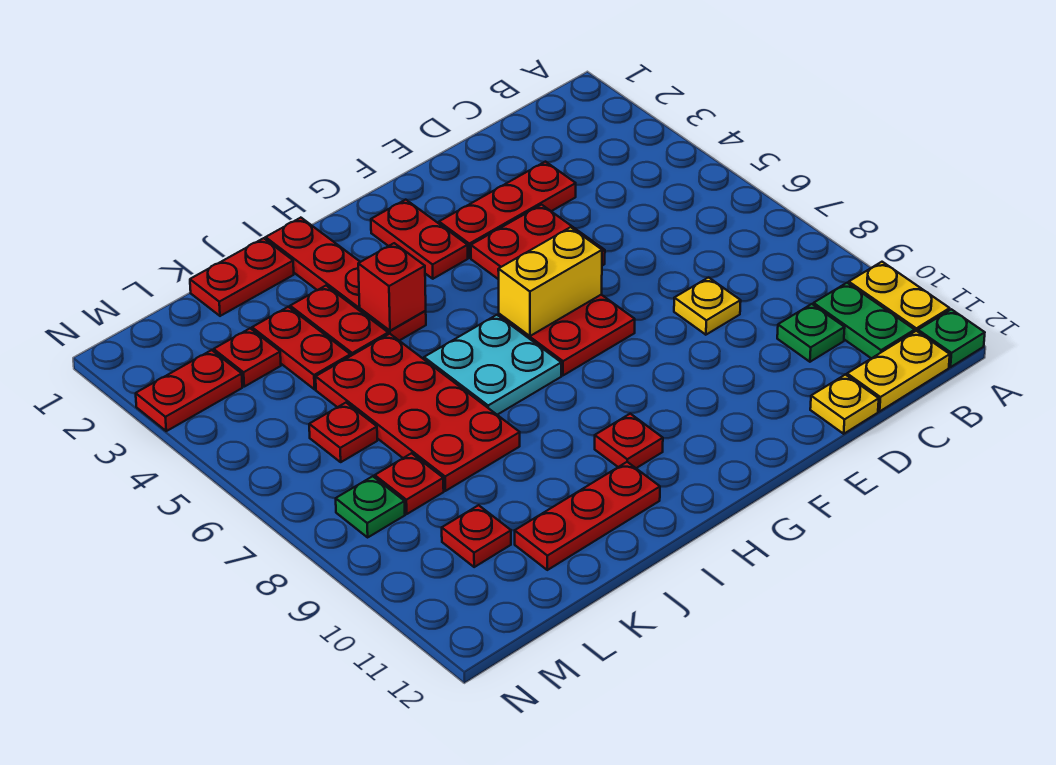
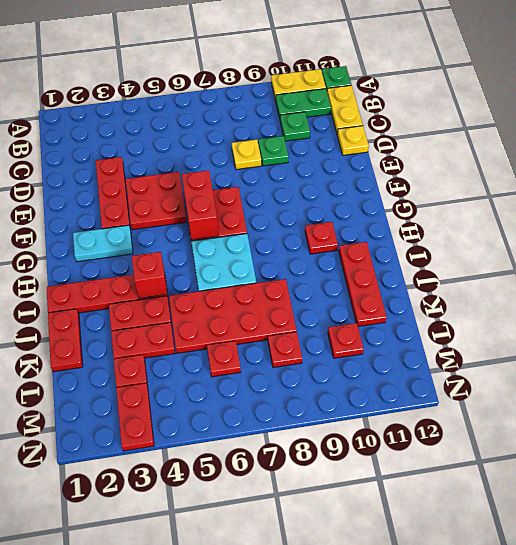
yellow 1x2 brick [498,227,602,336] -> red 1x2 brick [182,170,218,240]
red 1x2 plate [371,200,468,279] -> cyan 1x2 plate [73,225,133,262]
green 1x1 plate [336,476,405,537] -> green 1x1 plate moved to [258,136,288,166]

